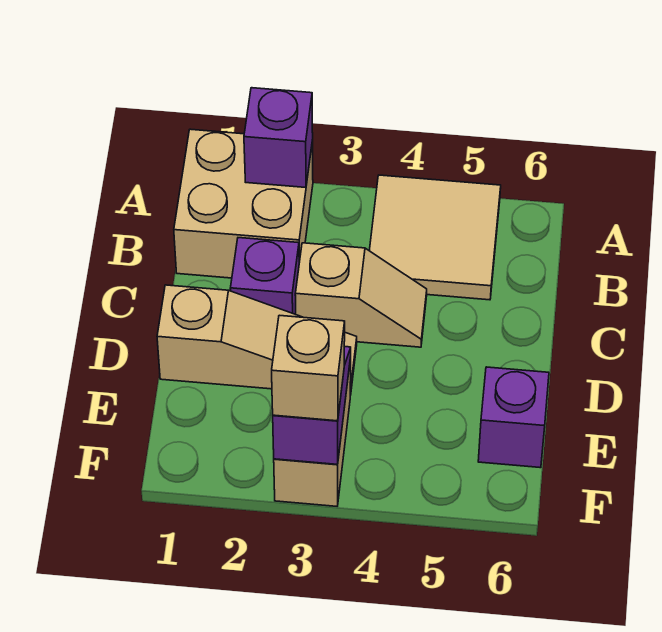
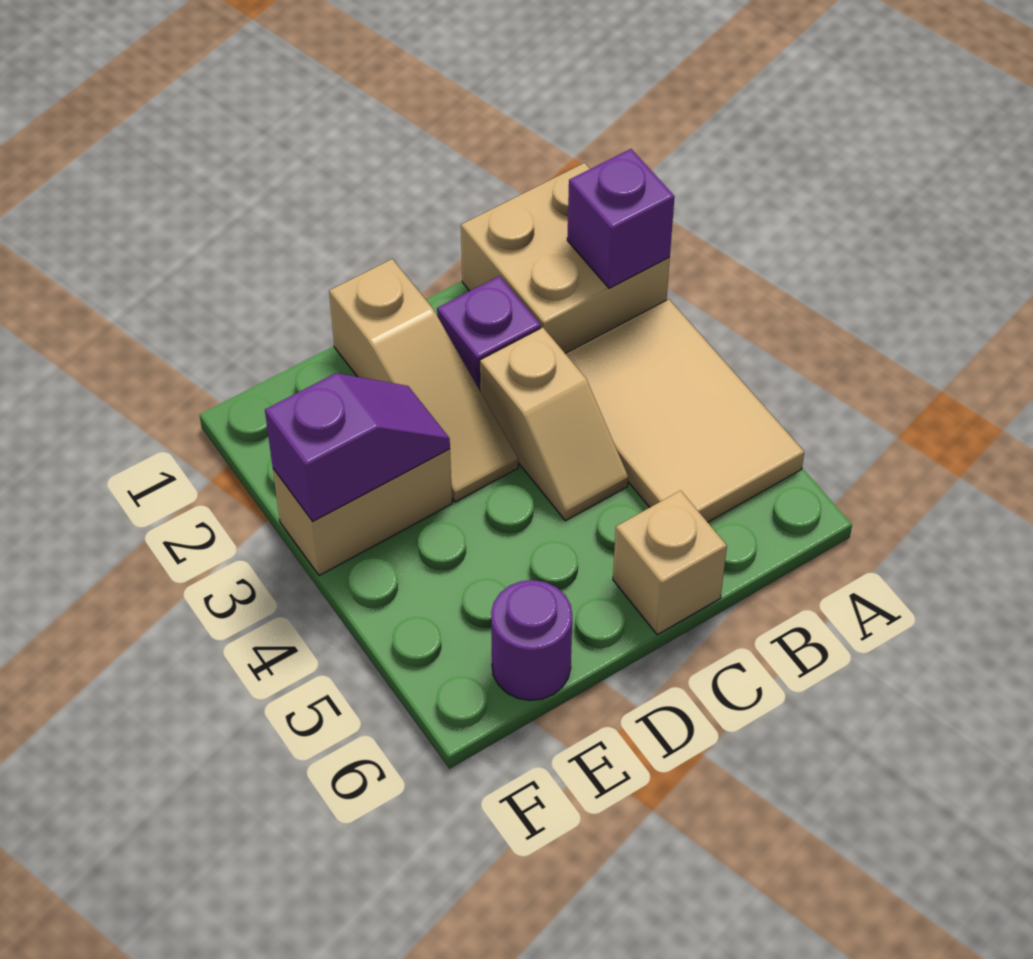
tan 2x2 tile [369,175,501,300] -> tan 2x3 tile [565,299,804,522]
purple 1x1 brick [478,367,549,468] -> purple 1x1 round brick [491,580,572,700]
tan 1x1 brick [272,315,345,421] -> tan 1x1 brick moved to [613,491,727,635]

